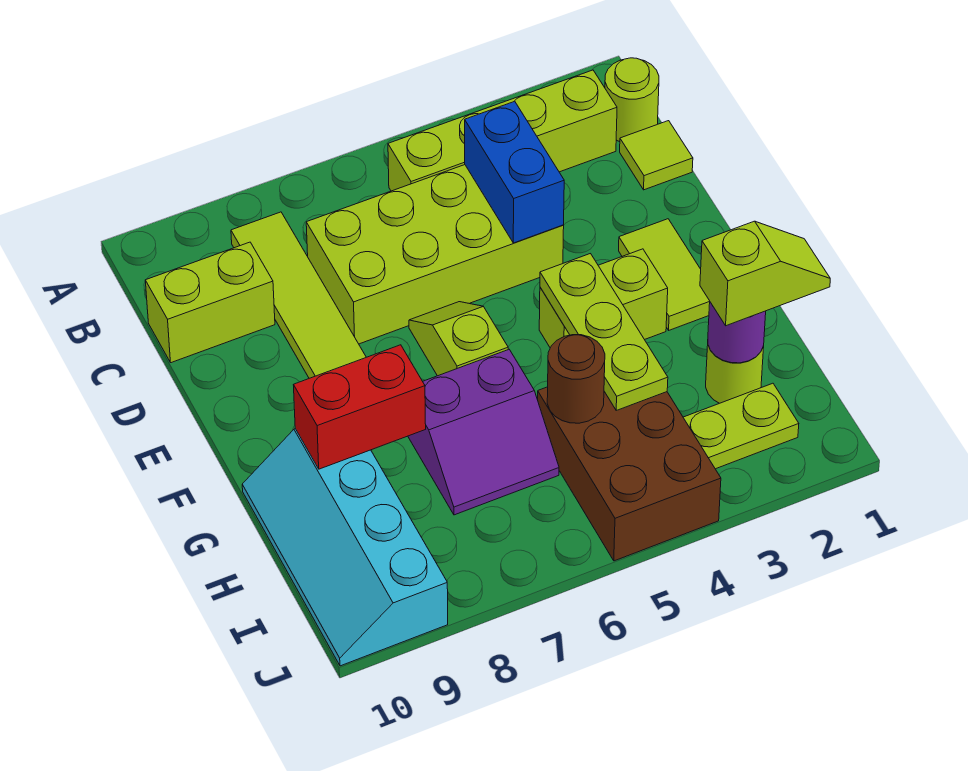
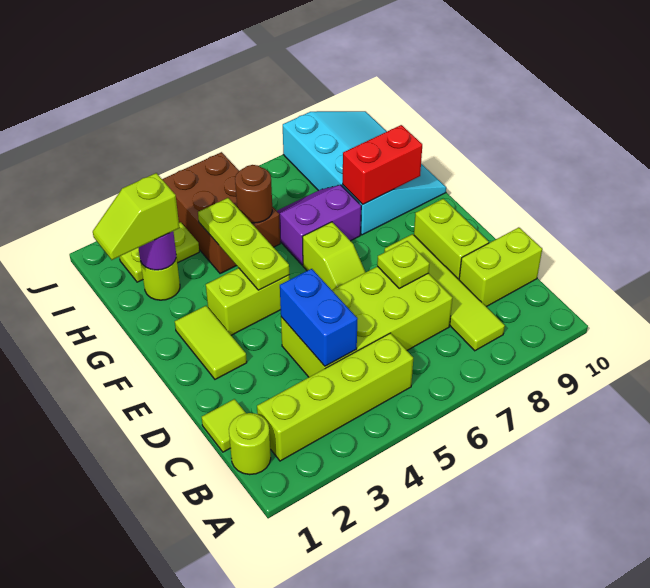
none -> lime 1x1 plate [377,241,430,288]
none -> lime 1x2 brick [414,199,489,279]
cyan 2x4 slope [242,429,448,666] -> cyan 3x4 slope [283,111,446,235]

